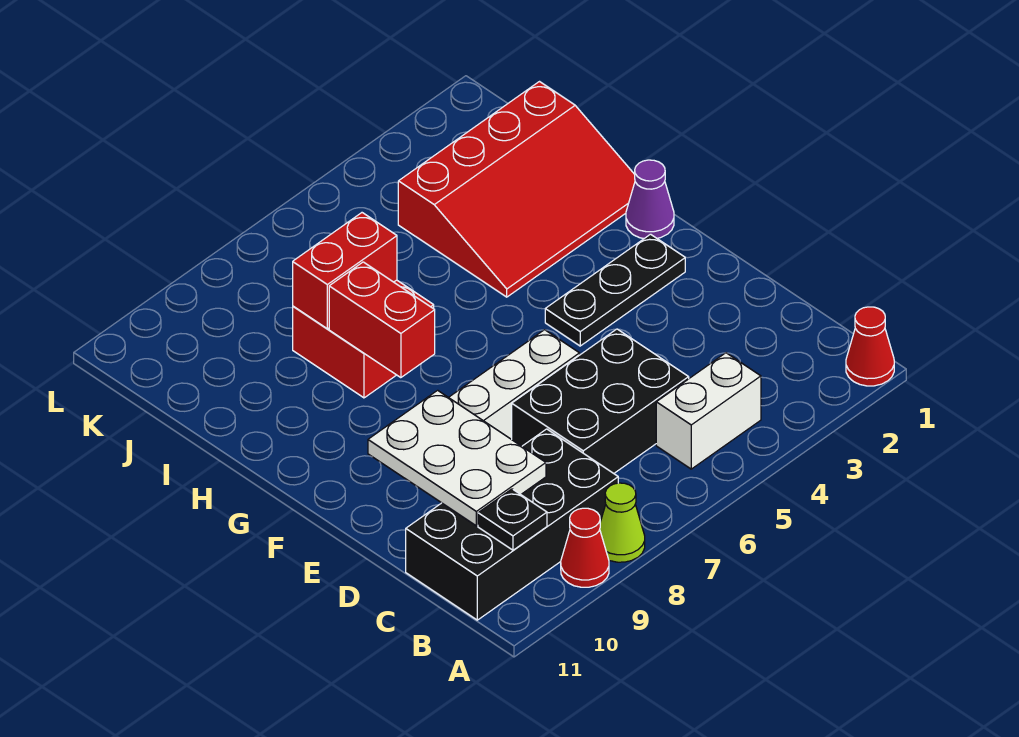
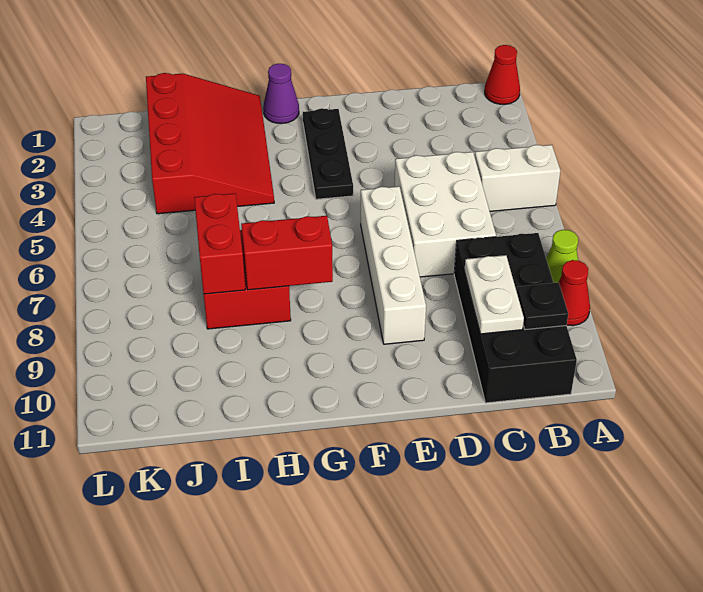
white 1x2 brick [656,353,761,469] -> white 1x2 brick turned to [475,145,560,211]
black 2x3 brick [512,329,689,473] -> white 2x3 brick [395,152,496,277]
white 2x3 plate [368,390,546,526] -> white 1x2 plate [464,255,524,334]

